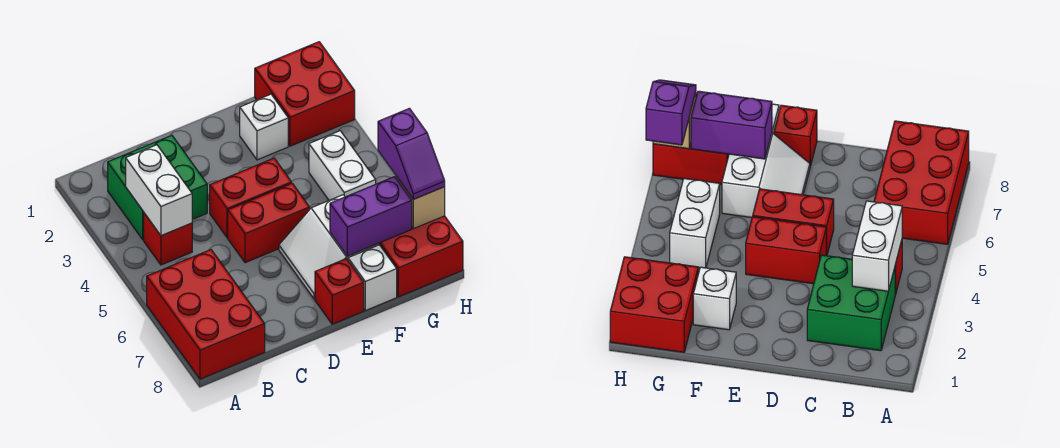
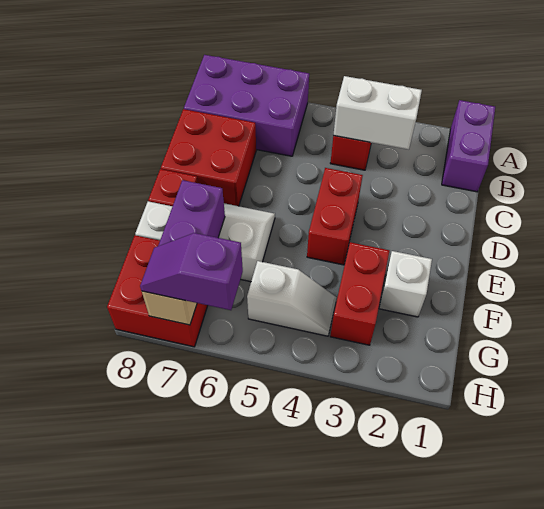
none -> purple 1x2 brick [442,100,495,192]
red 2x3 brick [147,250,265,379] -> purple 2x3 brick [184,55,309,156]
green 2x2 brick [108,135,207,240] -> none
red 1x2 brick [228,183,310,263] -> red 1x2 brick moved to [330,242,389,345]
red 2x2 brick [255,42,355,146] -> red 2x2 brick moved to [161,109,256,206]
white 1x2 brick [309,131,376,200] -> white 1x2 slope [247,261,337,336]

